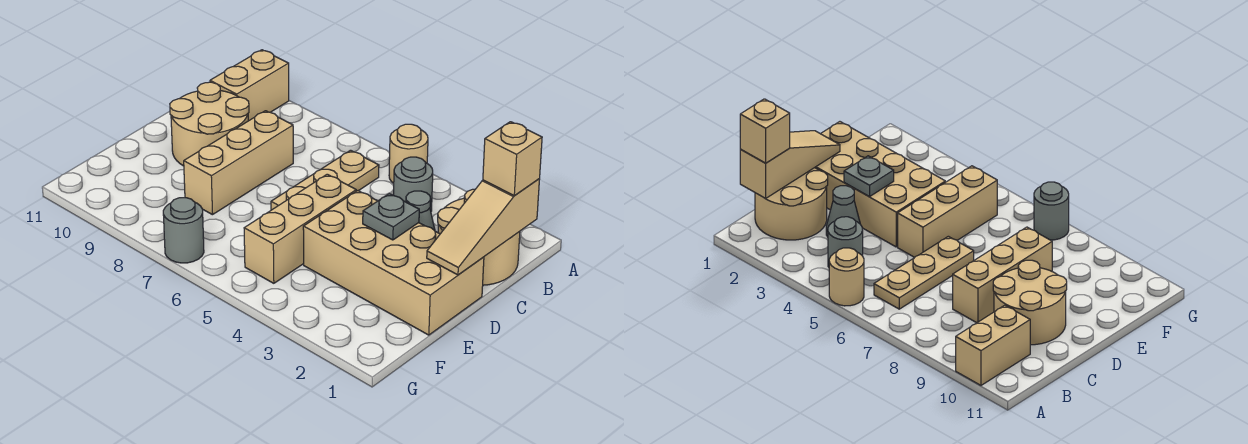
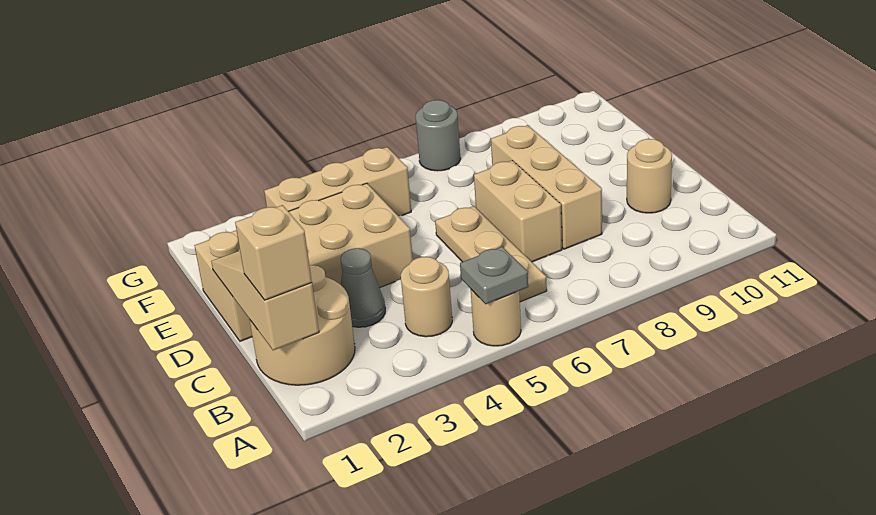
tan 1x2 brick [210,50,289,121] -> tan 1x2 brick moved to [474,160,562,262]
grey 1x1 round brick [394,157,433,211] -> tan 1x1 round brick [401,257,452,337]
tan 2x2 round brick [170,82,249,166] -> tan 1x1 round brick [627,139,672,213]
grey 1x1 plate [363,194,419,240] -> grey 1x1 plate moved to [460,247,528,304]
tan 1x3 brick [244,174,356,283] -> tan 1x3 brick turned to [264,147,411,216]

